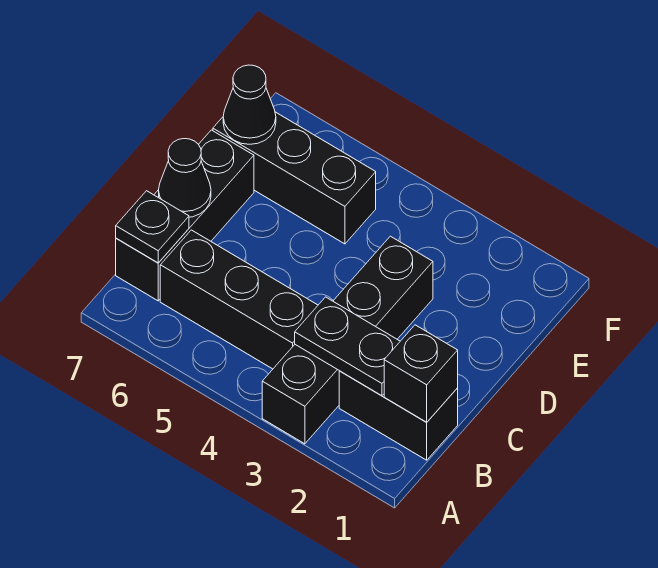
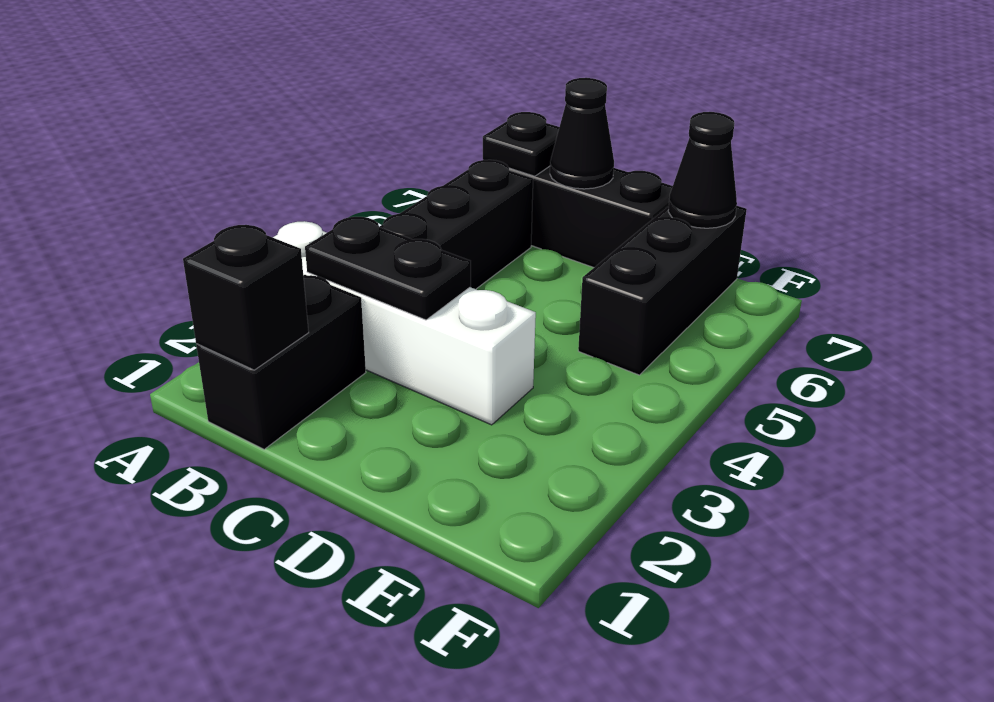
black 1x4 brick [262,236,433,444] -> white 1x4 brick [273,221,536,425]
black 1x2 plate [295,297,400,396] -> black 1x2 plate turned to [305,217,471,320]

